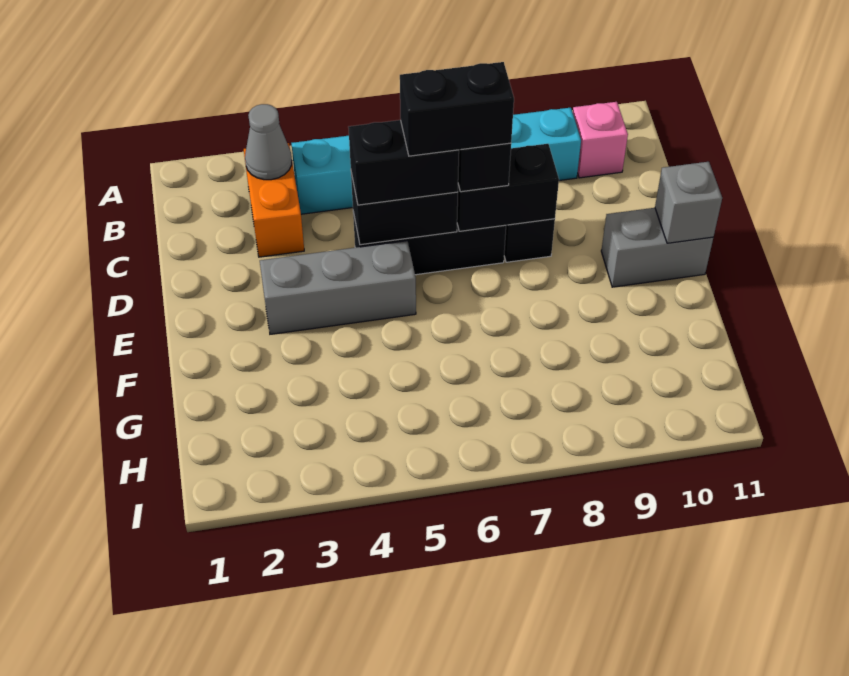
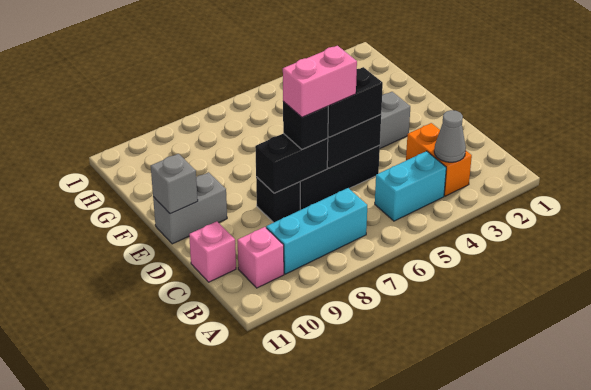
none -> pink 1x1 brick [189,221,236,282]
black 1x2 brick [400,62,514,156] -> pink 1x2 brick [283,46,357,117]

